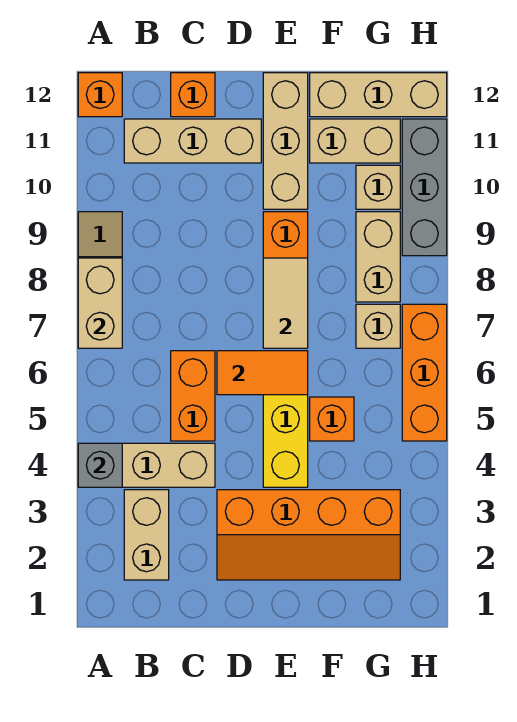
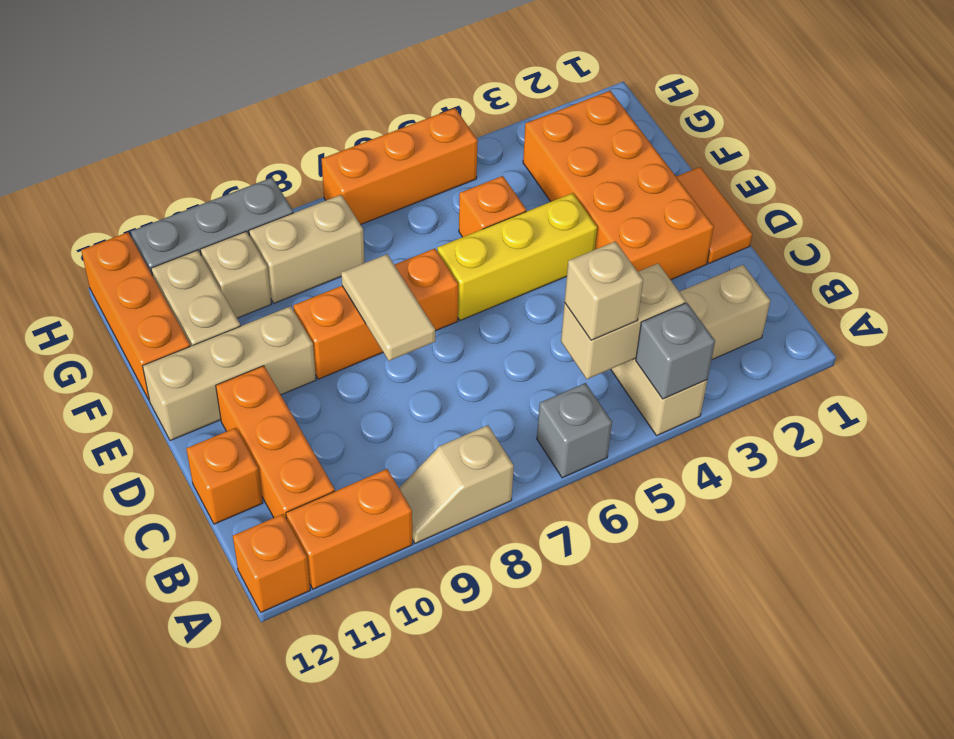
none -> grey 1x1 brick [537,383,612,478]
tan 1x2 brick [78,258,122,348] -> tan 1x2 brick moved to [561,264,686,379]
tan 1x3 brick [124,119,261,163] -> orange 1x3 brick [216,366,335,519]
orange 1x2 brick [171,351,215,441] -> orange 1x2 brick moved to [286,469,413,589]
orange 2x4 slope [217,490,400,580] -> orange 2x4 brick [523,91,714,280]
orange 1x2 tile [217,351,308,395] -> orange 1x2 tile moved to [676,167,752,263]
tan 1x2 tile [263,258,308,348] -> tan 1x2 tile turned to [341,254,435,361]
tan 1x3 brick [310,73,447,117] -> orange 1x3 brick [81,232,190,399]
tan 1x1 brick [356,304,400,348] -> tan 1x1 brick moved to [565,241,643,340]

